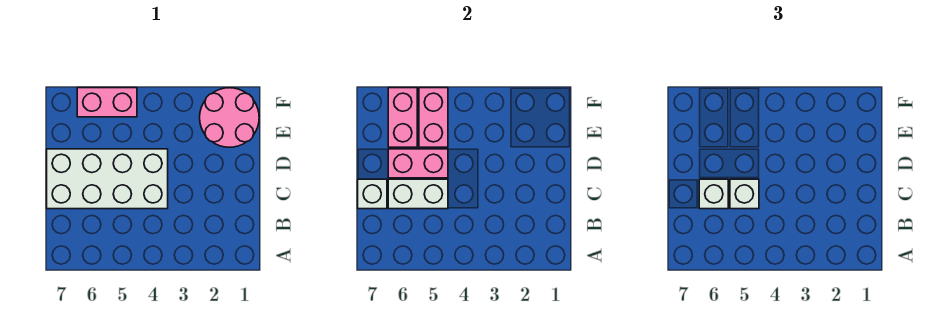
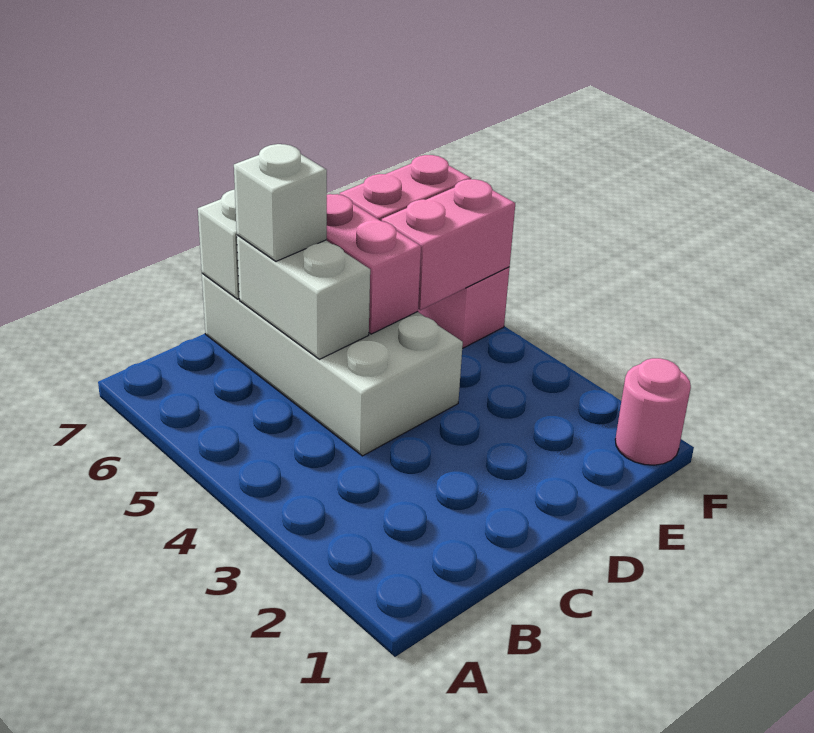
white 1x1 brick [730,179,759,209] -> none
pink 2x2 round brick [200,88,259,147] -> pink 1x1 round brick [615,358,691,465]

